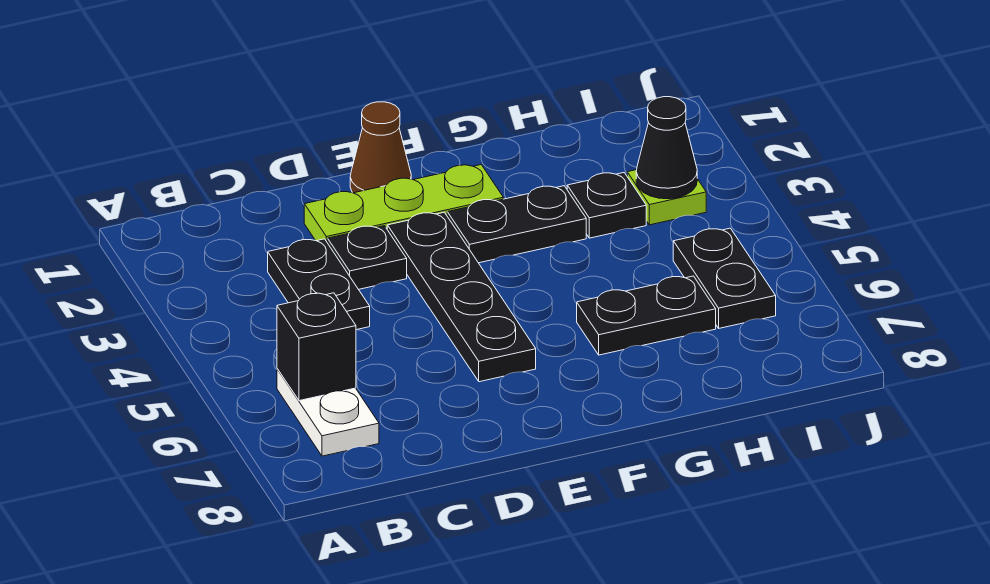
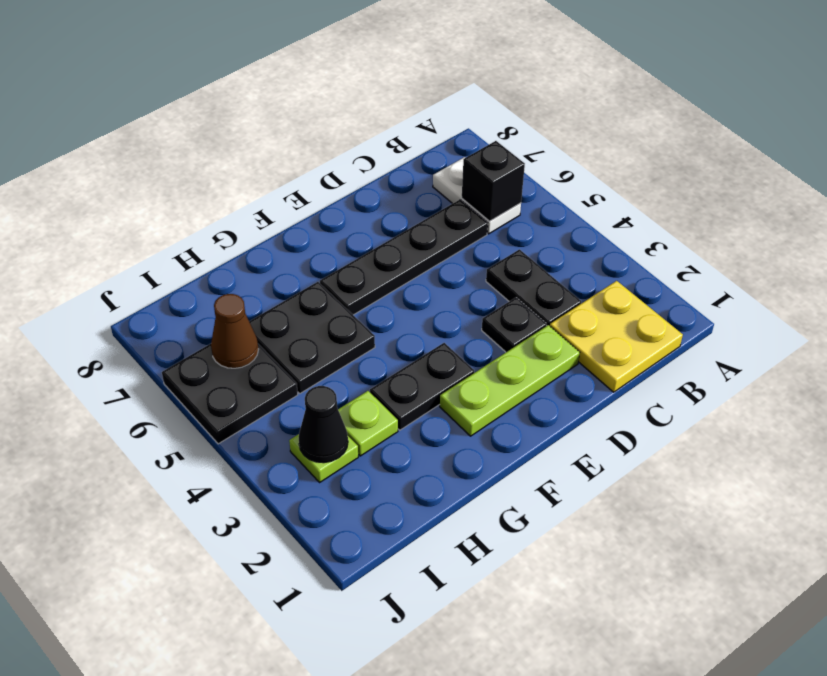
none -> yellow 2x2 plate [550,281,683,392]
brown 1x1 cone [350,102,411,193] -> brown 1x1 cone moved to [211,294,258,368]
black 1x4 plate [387,212,536,382] -> black 1x4 plate turned to [320,200,488,315]
black 1x2 plate [577,276,716,355] -> black 2x2 plate [249,282,375,393]
black 1x1 plate [567,173,646,238] -> lime 1x1 plate [338,391,398,456]
black 1x2 plate [673,228,776,328] -> black 2x2 plate [162,344,298,444]

